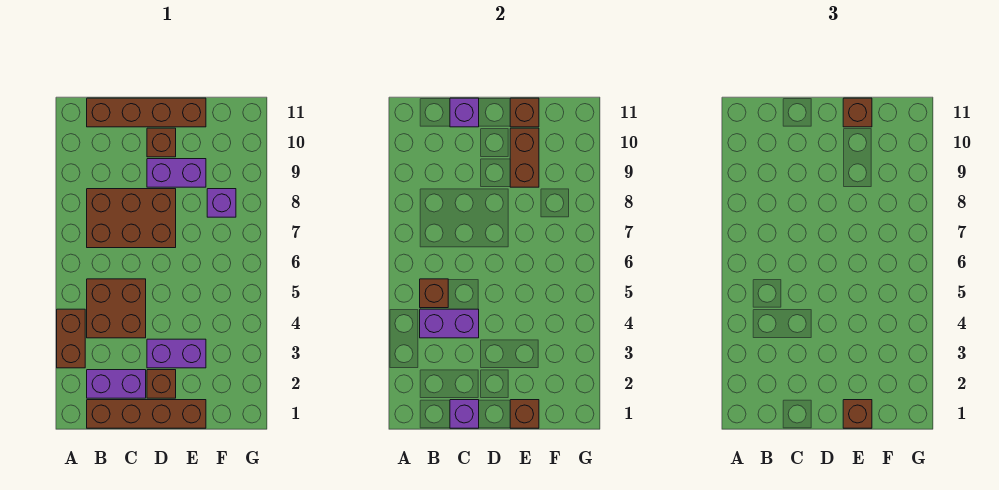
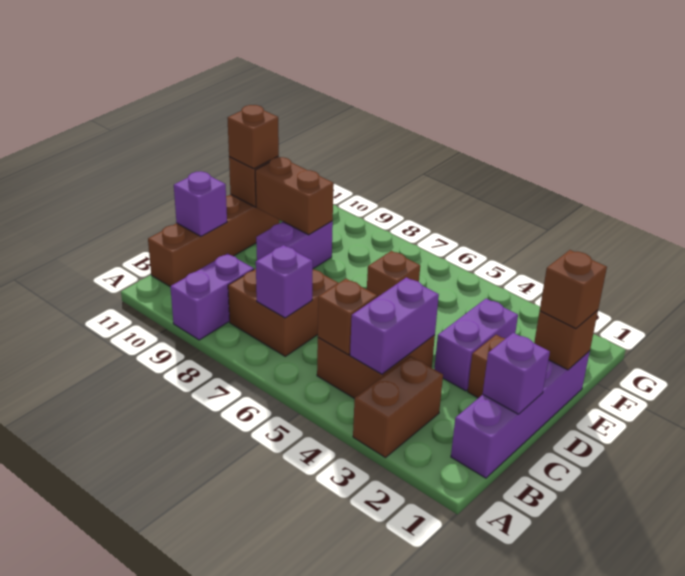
brown 1x2 brick [57,309,85,368] -> brown 1x2 brick turned to [353,356,443,458]
brown 1x4 brick [87,400,206,428] -> purple 1x4 brick [451,351,590,478]
purple 1x2 brick [87,370,146,398] -> purple 1x2 brick moved to [170,254,254,340]
brown 2x3 brick [87,189,176,248] -> brown 2x2 brick [228,269,338,356]
brown 1x1 brick [147,128,176,157] -> brown 1x1 brick moved to [367,251,420,297]
purple 1x1 brick [207,189,236,217] -> purple 1x1 brick moved to [256,245,313,318]

